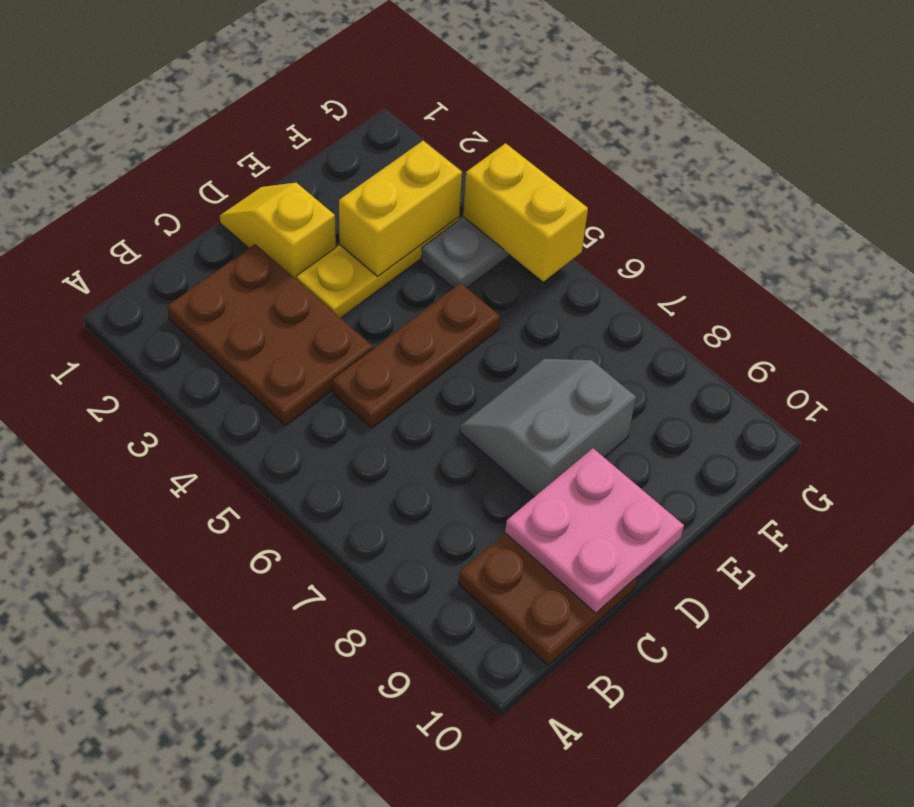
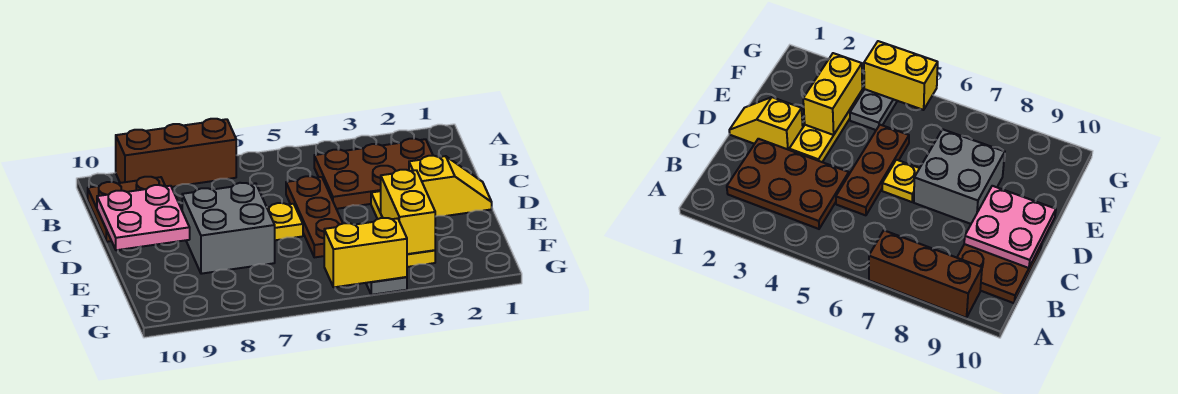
none -> brown 1x3 brick [116,119,236,187]
none -> yellow 1x1 plate [267,203,303,240]
grey 2x2 slope [460,359,636,497] -> grey 2x2 brick [182,183,275,274]

